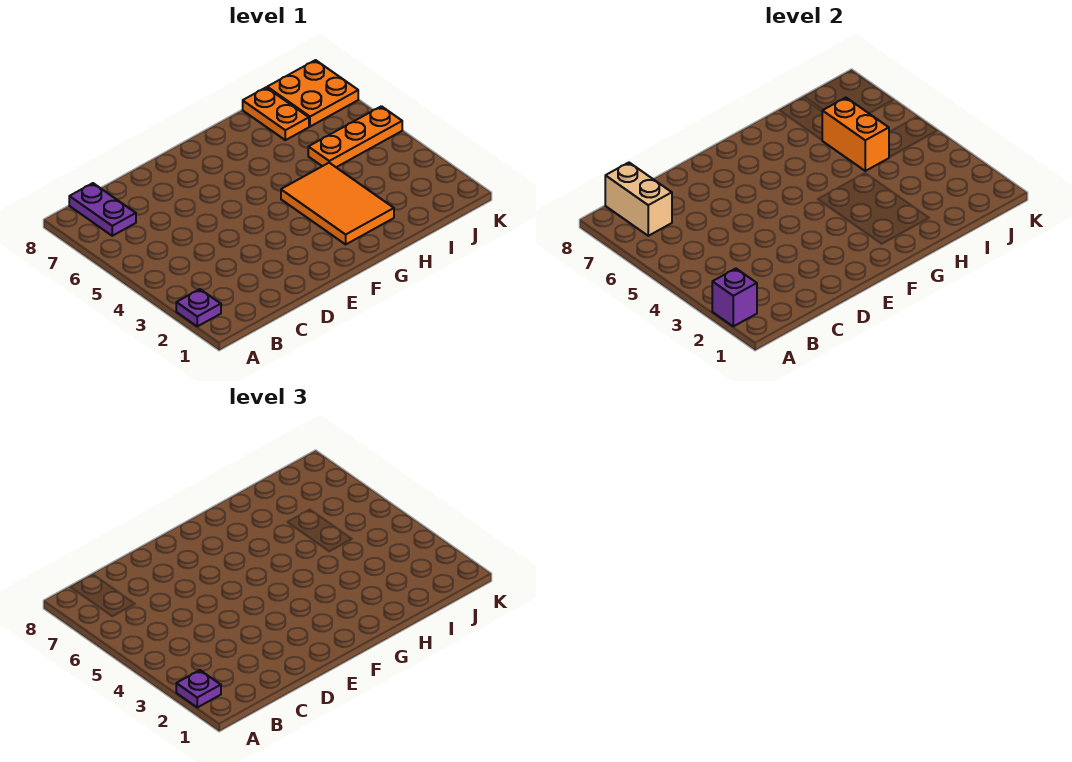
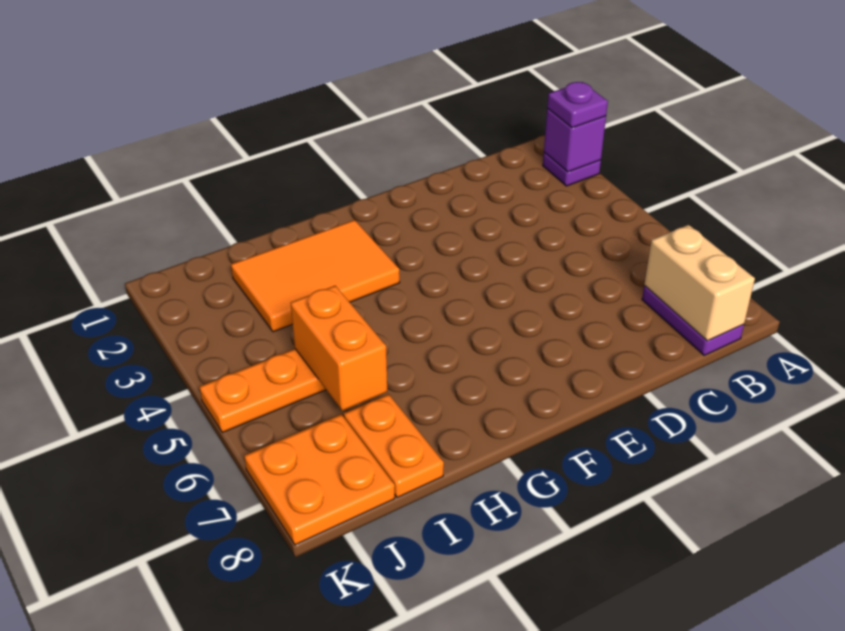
orange 2x3 tile [281,163,394,244] -> orange 2x3 tile turned to [231,220,400,332]

